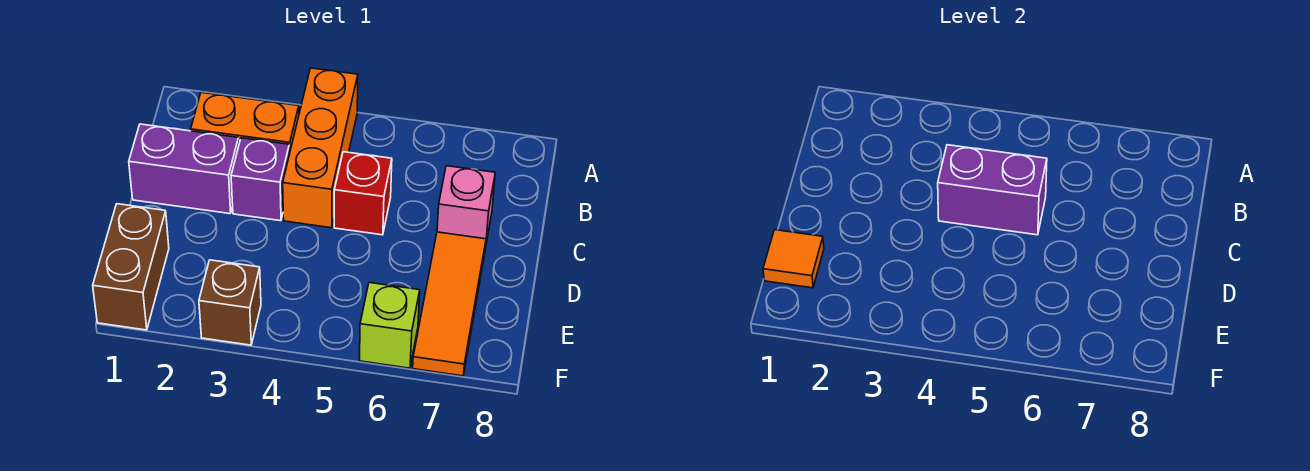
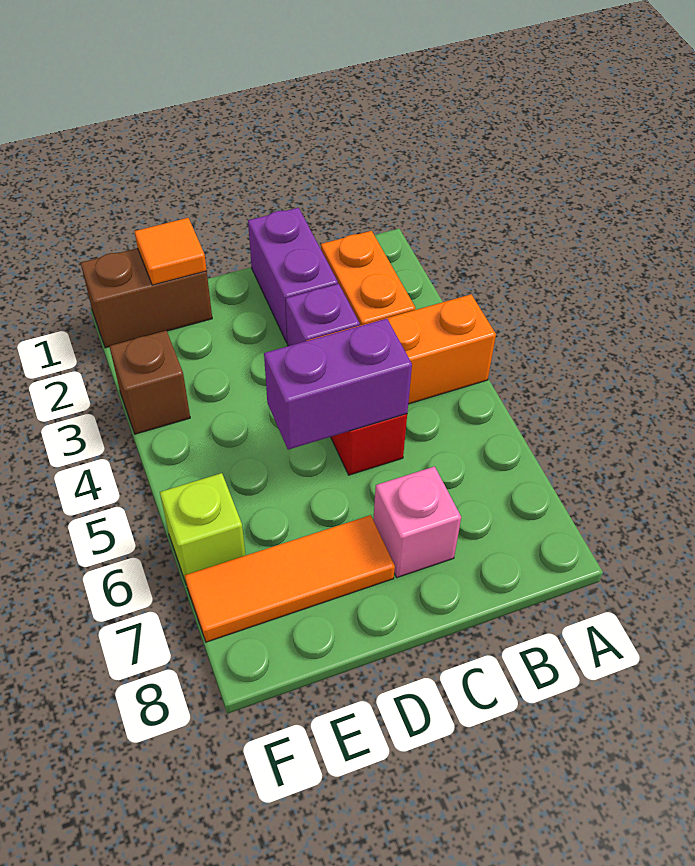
purple 1x2 brick [938,145,1047,235] -> purple 1x2 brick turned to [264,319,412,450]

